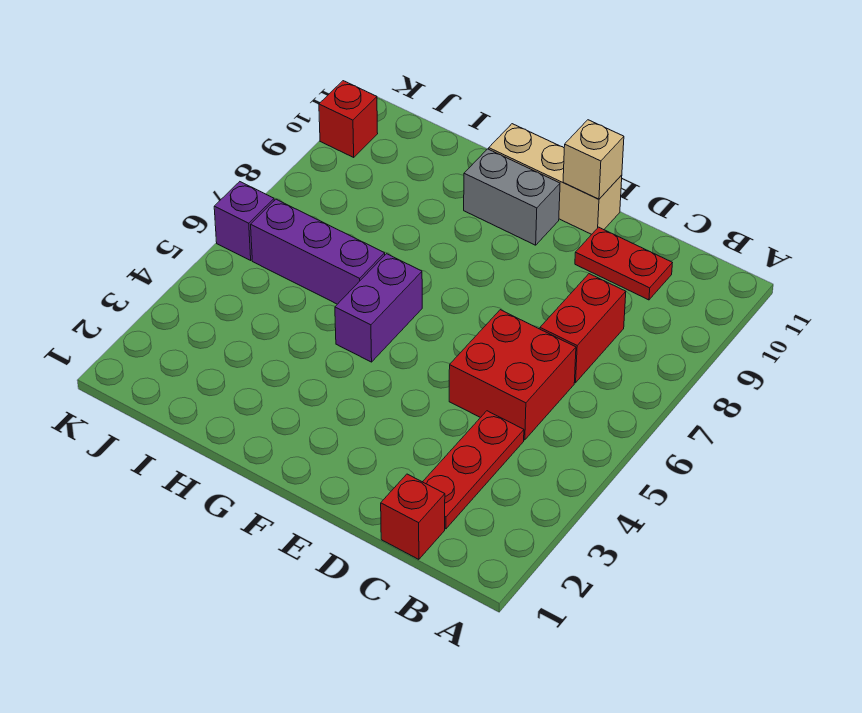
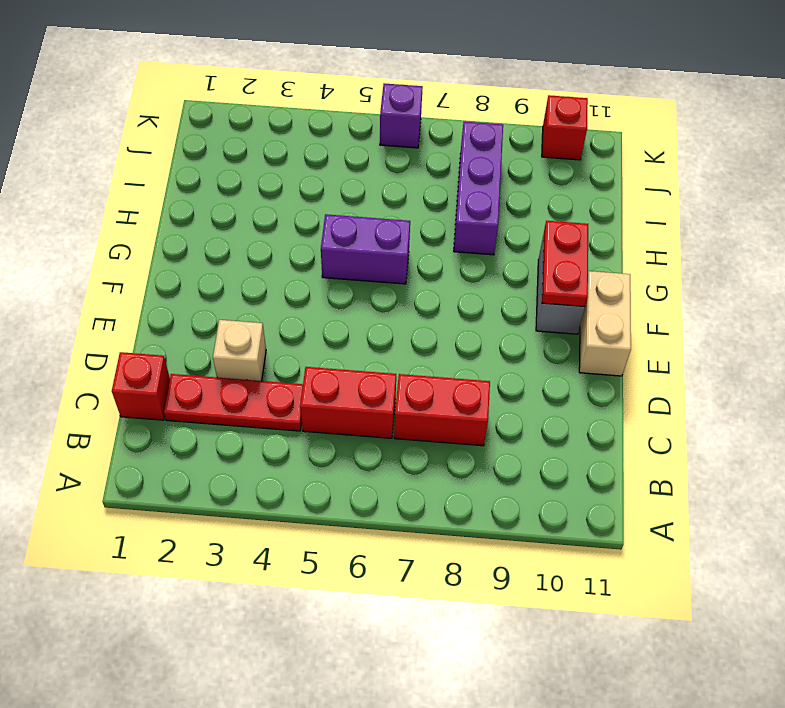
red 2x2 brick [449,310,576,440] -> red 1x2 brick [300,367,396,438]
red 1x2 plate [575,227,672,300] -> red 1x2 plate moved to [542,221,588,307]
tan 1x3 brick [489,124,622,234] -> tan 1x2 brick [579,271,631,376]
tan 1x1 brick [563,120,624,199] -> tan 1x1 brick moved to [213,320,266,381]
purple 1x3 brick [251,199,385,304] -> purple 1x3 brick moved to [454,122,503,255]

